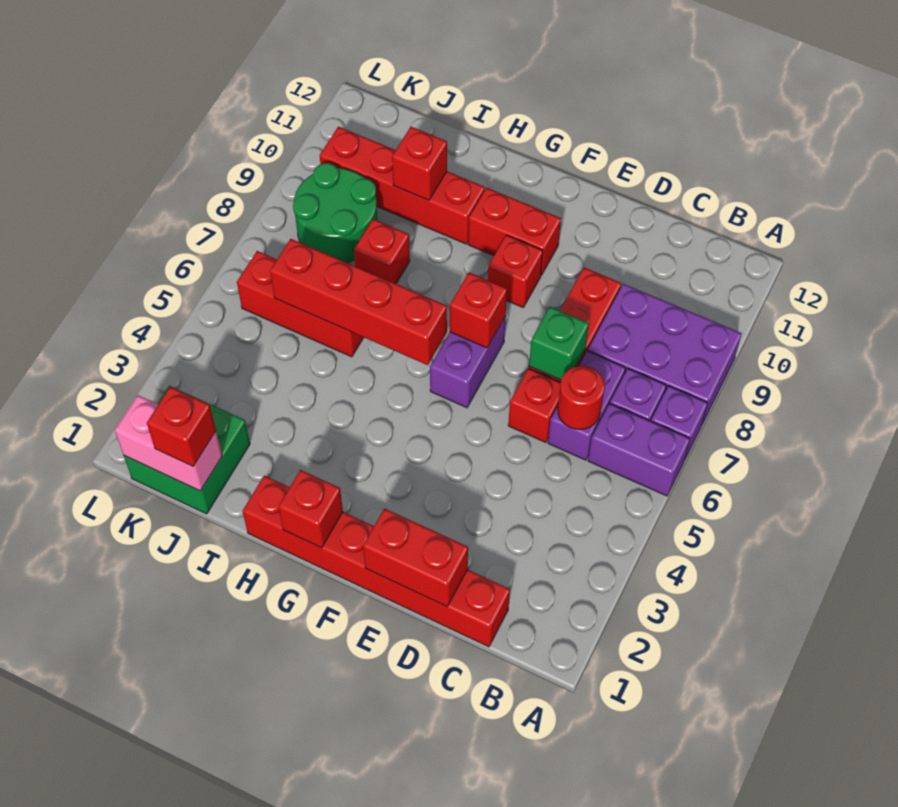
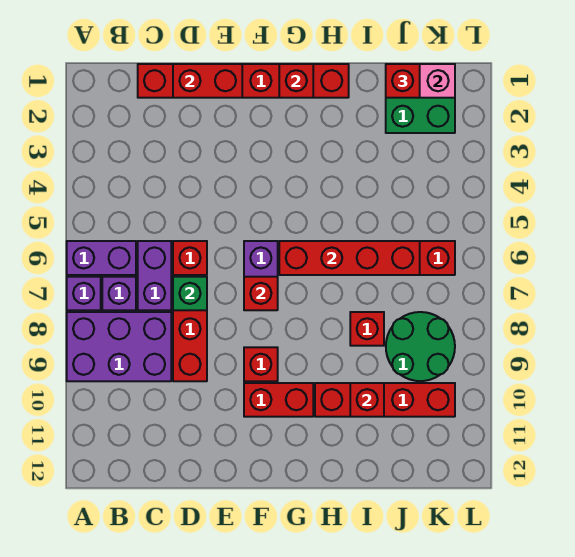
red 1x1 round brick [558,366,604,429] -> none

